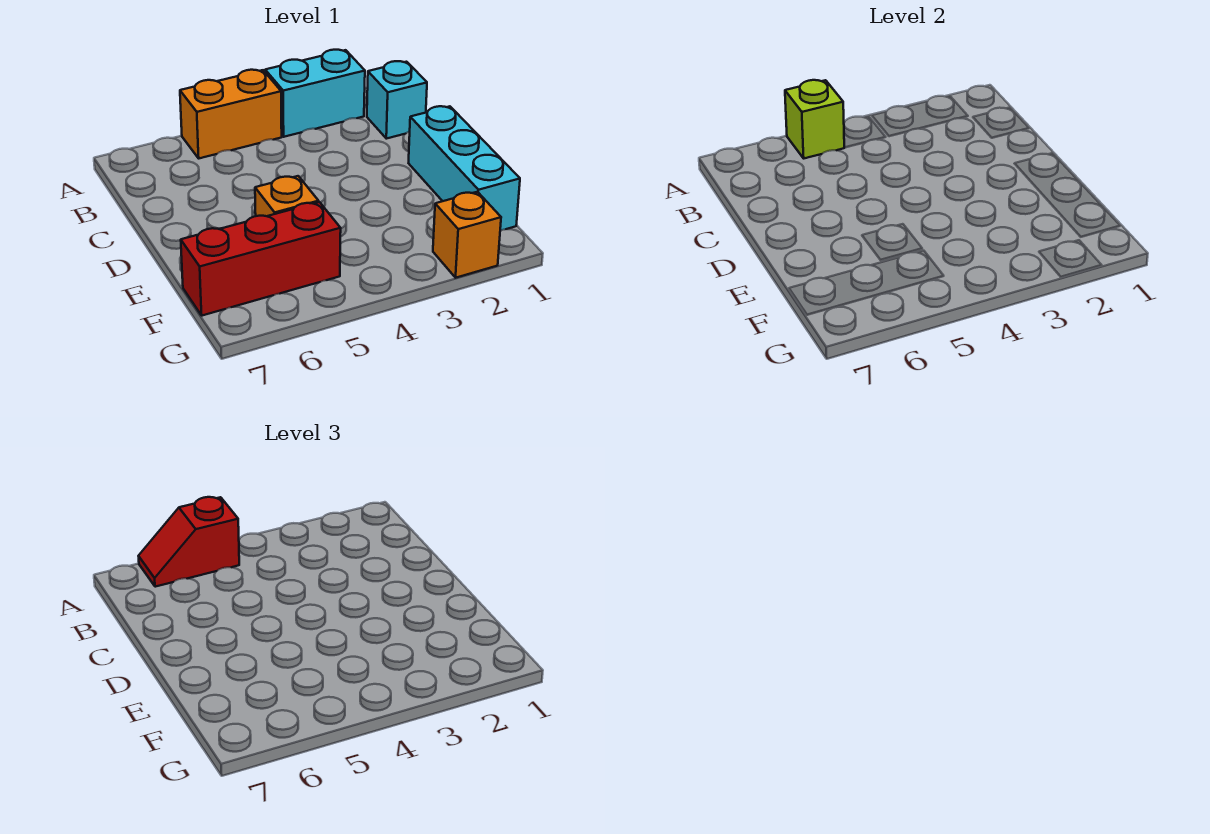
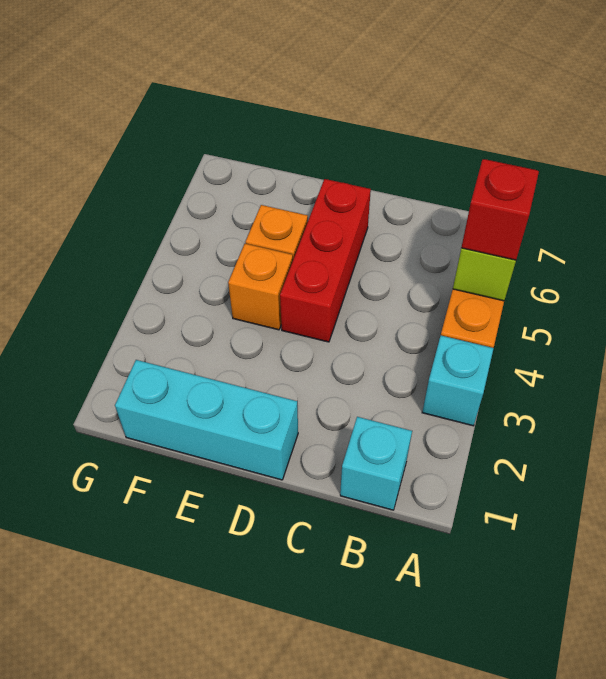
cyan 1x2 brick [265,50,365,137] -> cyan 1x1 brick [422,335,494,426]
red 1x3 brick [181,202,341,316] -> red 1x3 brick moved to [280,179,371,342]
orange 1x1 brick [433,192,501,278] -> orange 1x1 brick moved to [228,244,293,330]

